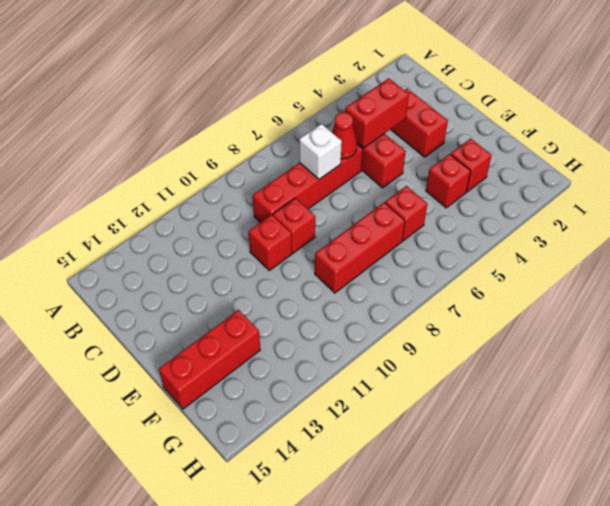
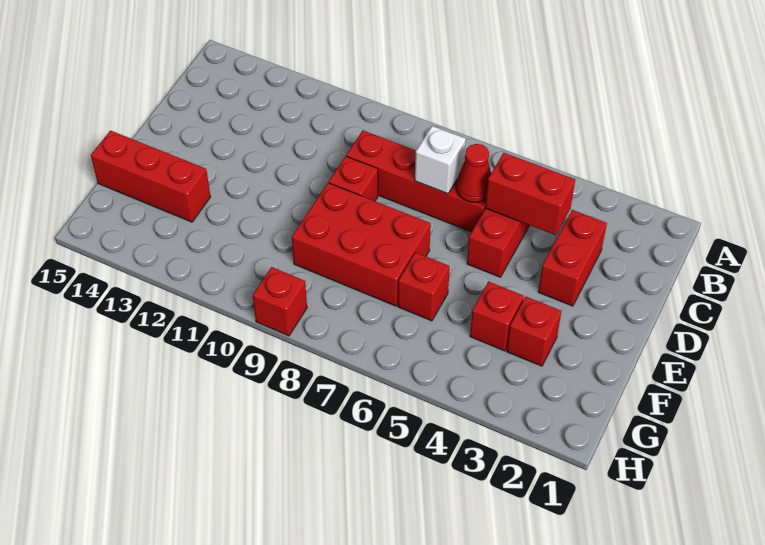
red 1x1 brick [248,215,292,270] -> red 1x1 brick moved to [253,267,307,336]
red 1x3 brick [315,203,405,293] -> red 2x3 brick [292,183,431,306]

